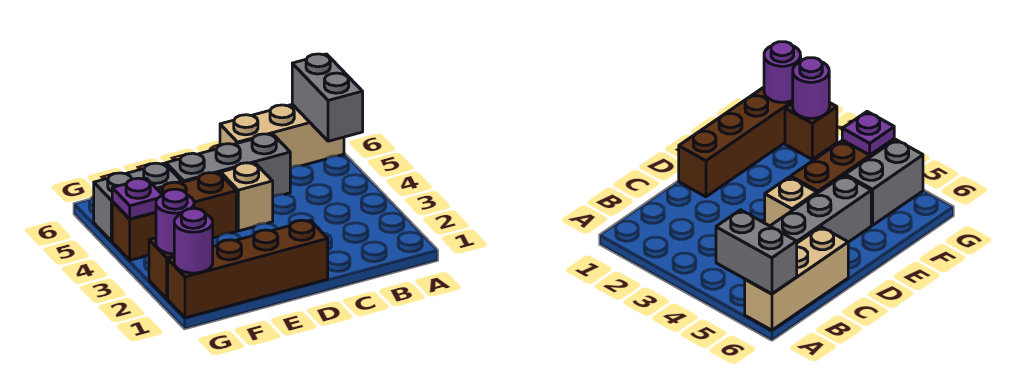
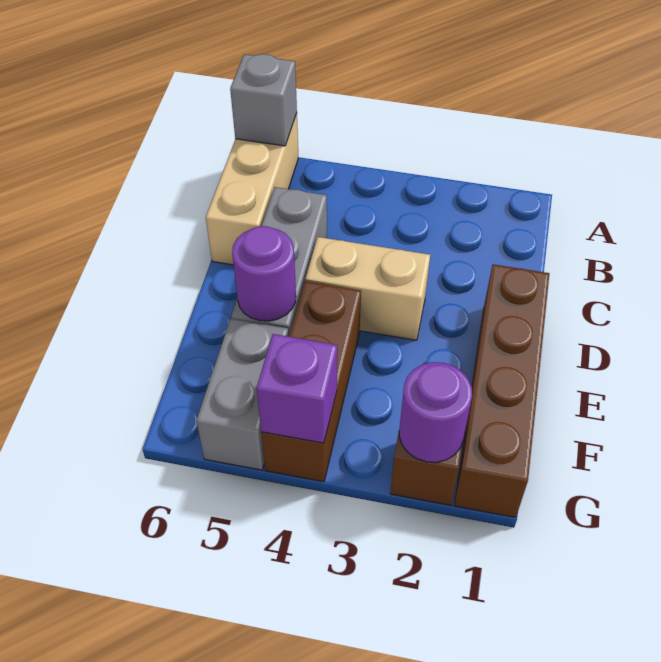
grey 1x2 brick [292,54,363,141] -> grey 1x1 brick [230,54,297,146]
tan 1x1 brick [221,163,273,231] -> tan 1x2 brick [305,237,430,340]
purple 1x1 round brick [174,208,213,273] -> purple 1x1 round brick moved to [232,226,296,321]
purple 1x1 plate [112,178,162,219] -> purple 1x1 brick [256,334,337,443]

